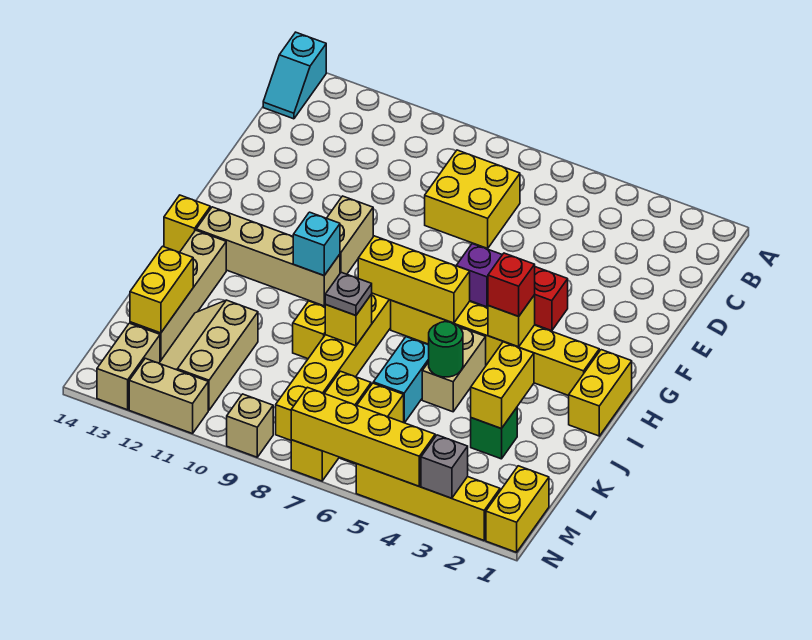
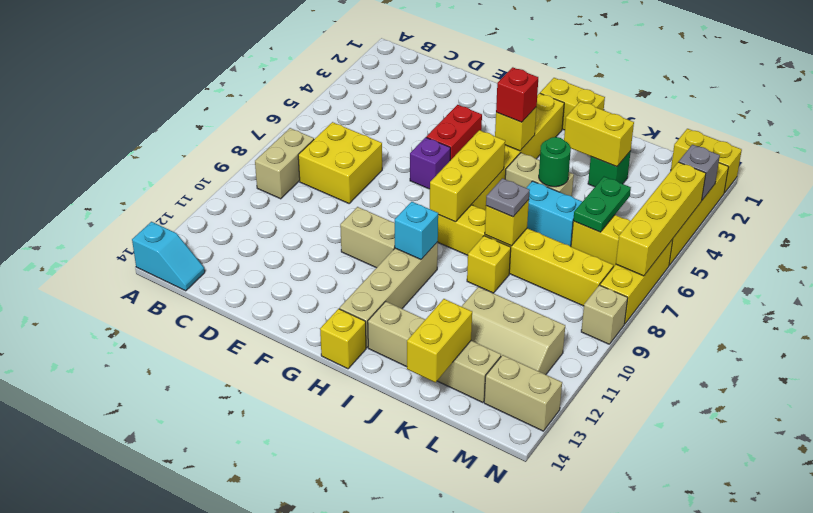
yellow 1x2 brick [130,246,193,333] -> yellow 1x2 brick turned to [407,299,472,383]
none -> green 1x2 plate [573,177,631,232]
yellow 1x3 brick [291,371,371,481] -> yellow 1x3 brick turned to [600,239,673,324]
tan 1x2 brick [129,358,208,434] -> tan 1x2 brick moved to [255,128,314,199]

